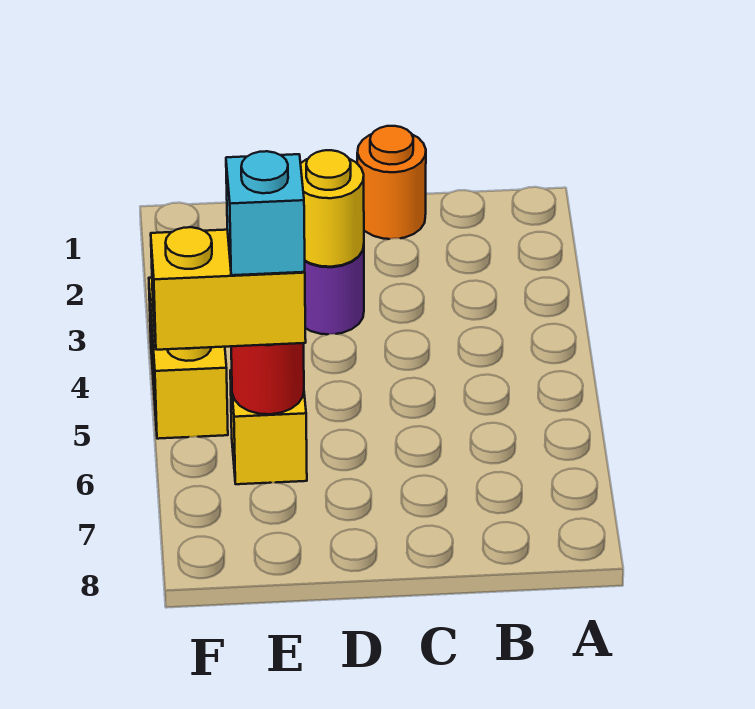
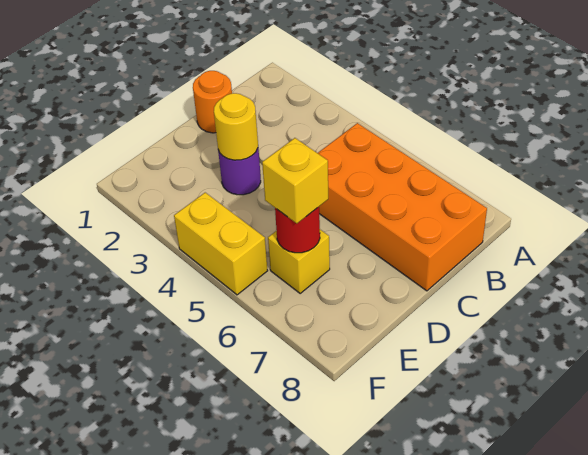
none -> orange 2x4 brick [318,123,487,291]
yellow 1x2 brick [151,227,306,350] -> yellow 1x1 brick [262,138,328,223]
cyan 1x1 brick [226,151,305,275] -> none

